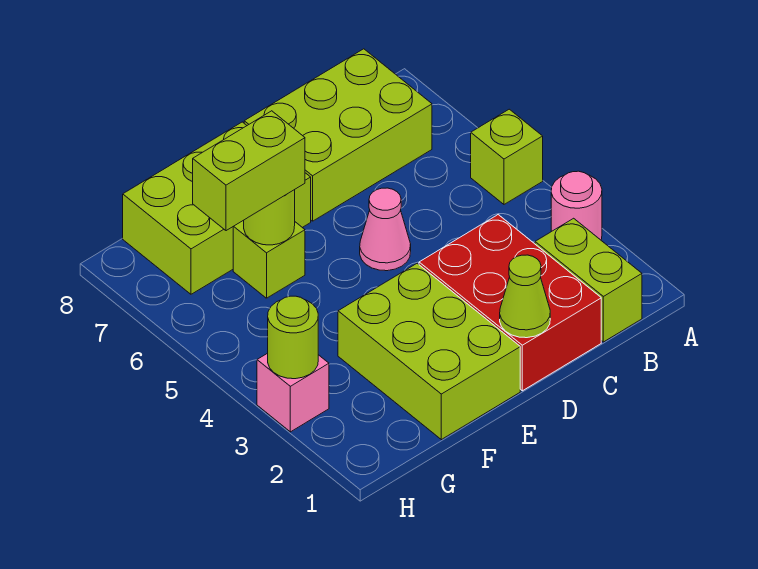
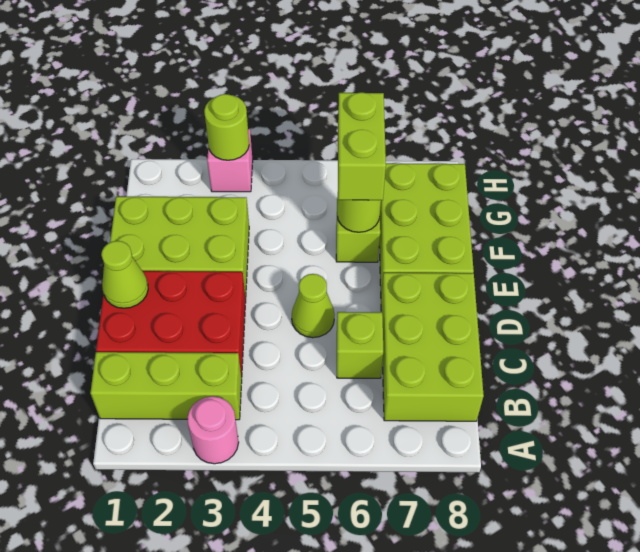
lime 1x1 brick [471,109,543,204] -> lime 1x1 brick moved to [337,312,383,378]
lime 1x2 brick [535,218,642,342] -> lime 1x3 brick [90,352,242,420]
pink 1x1 cone [360,188,411,271] -> lime 1x1 cone [292,274,335,338]

